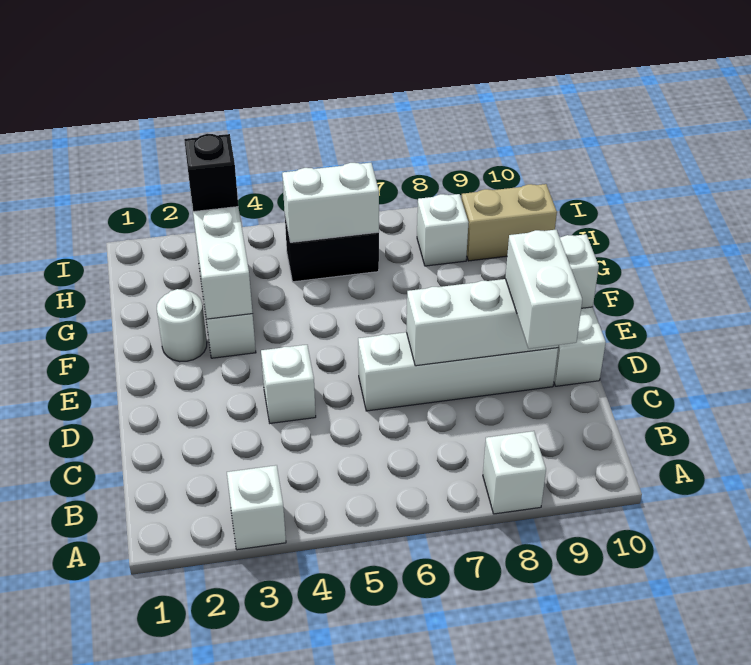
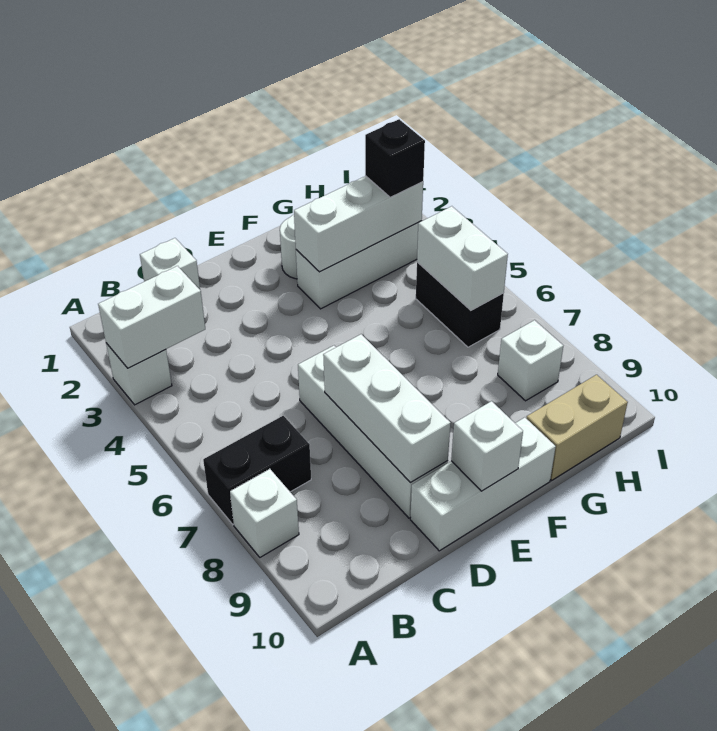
none -> black 1x2 brick [203,416,311,525]
white 1x2 brick [505,230,582,349] -> white 1x2 brick moved to [98,266,205,368]
white 1x1 brick [261,345,316,423] -> white 1x1 brick moved to [140,238,200,289]
tan 1x2 brick [461,184,557,261] -> tan 1x2 brick turned to [526,375,628,480]

